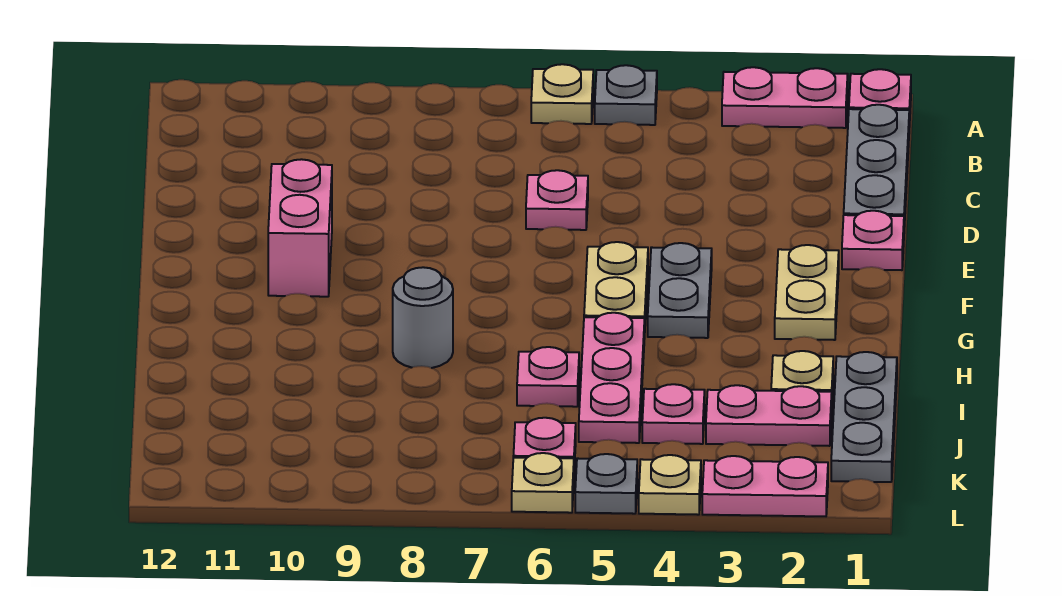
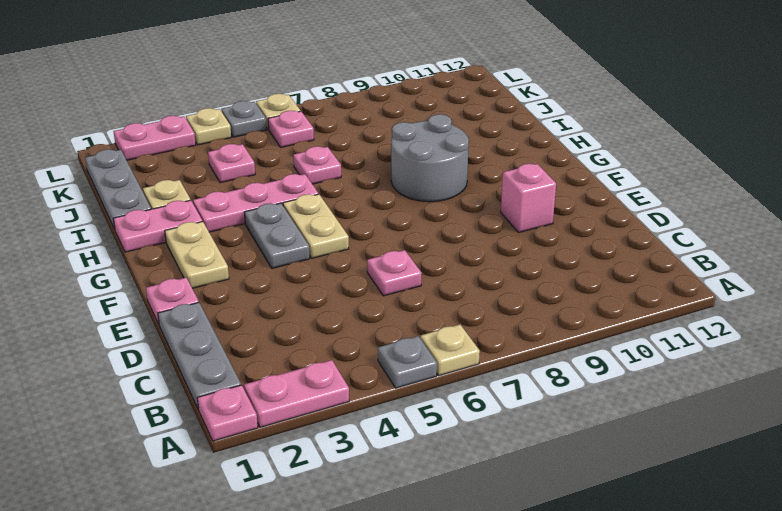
pink 1x2 brick [268,159,332,297] -> pink 1x1 brick [501,164,556,233]
pink 1x3 plate [579,313,645,443] -> pink 1x3 plate turned to [193,174,319,232]
grey 1x1 round brick [393,267,453,368] -> grey 2x2 round brick [391,114,469,202]
pink 1x2 plate [706,385,832,446] -> pink 1x2 plate moved to [113,200,203,252]

